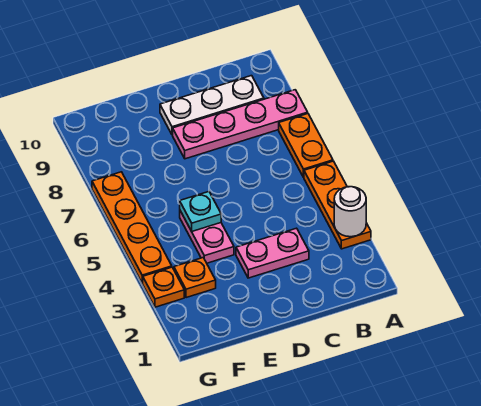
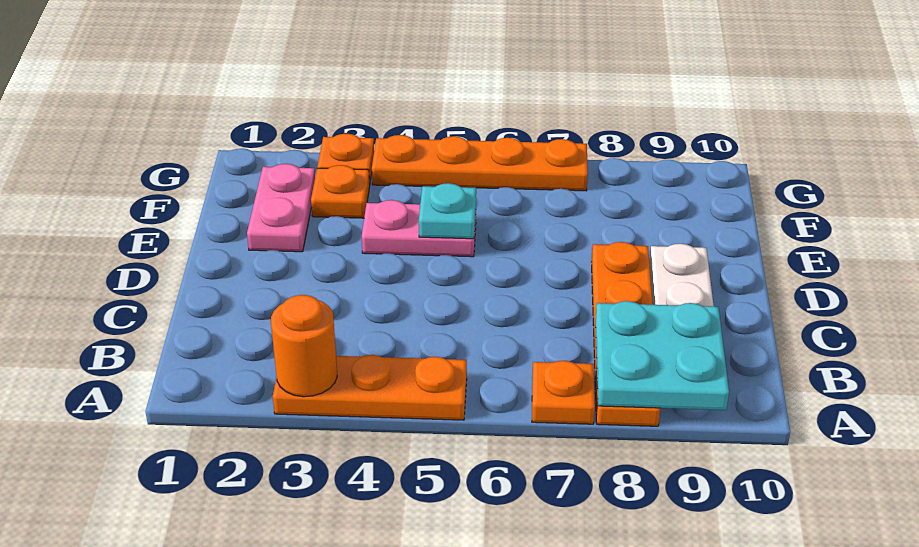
white 1x1 round brick [334,187,366,237] -> orange 1x1 round brick [271,295,337,397]
orange 1x2 plate [279,114,333,177] -> orange 1x1 plate [532,361,595,424]
pink 1x4 plate [173,90,308,159] -> orange 1x4 plate [592,242,660,426]
none -> cyan 2x2 plate [595,301,729,410]
pink 1x2 plate [236,228,309,278] -> pink 1x2 plate moved to [247,164,315,252]

